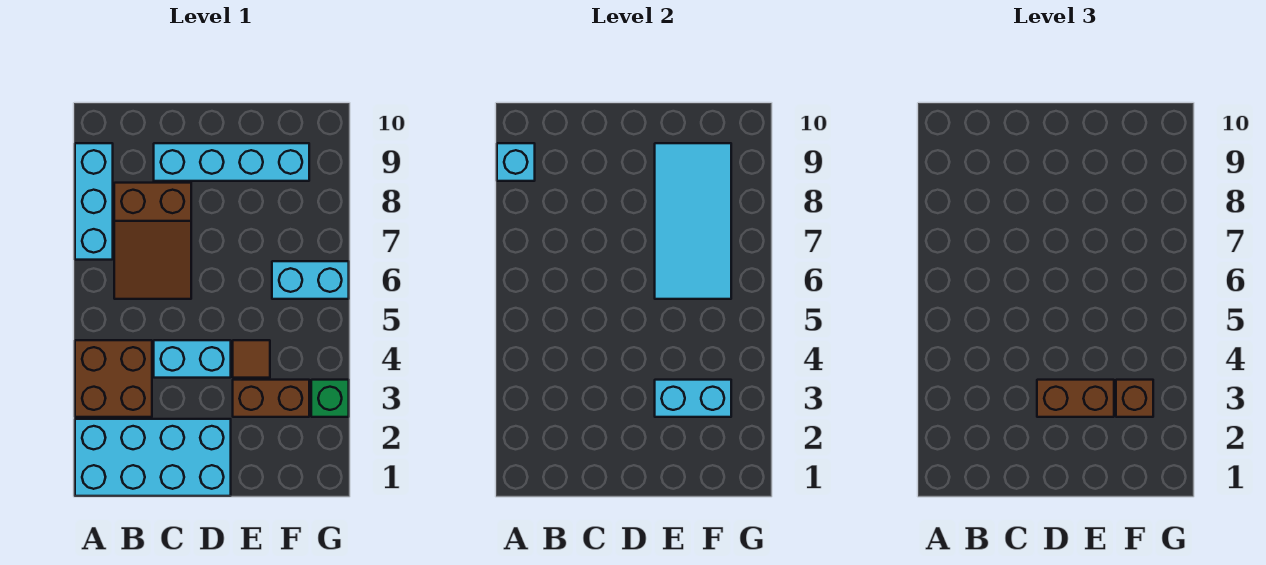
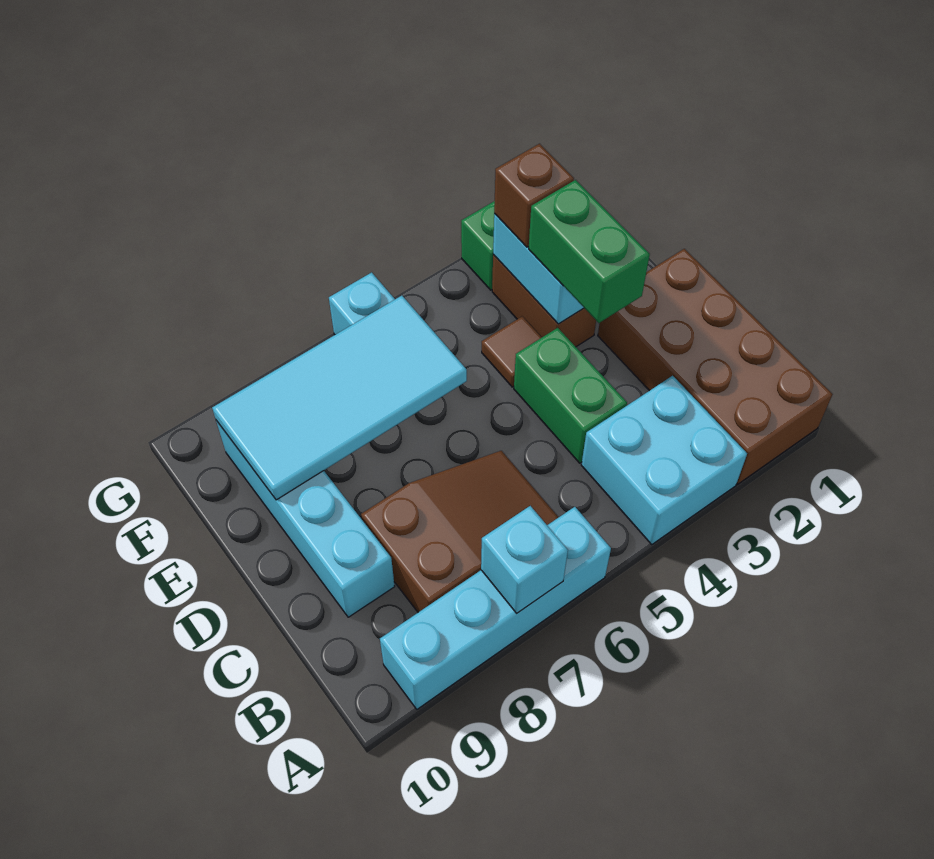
cyan 2x4 brick [75,419,231,496] -> brown 2x4 brick [598,249,832,484]
brown 2x2 brick [75,340,152,417] -> cyan 2x2 brick [581,376,747,545]
cyan 1x3 brick [75,143,113,260] -> cyan 1x4 brick [380,507,611,709]
cyan 1x1 brick [497,143,535,181] -> cyan 1x1 brick moved to [481,506,568,613]
cyan 1x2 brick [154,340,231,378] -> green 1x2 brick [514,328,627,463]
brown 1x2 brick [1037,380,1114,417] -> green 1x2 brick [529,180,650,323]

